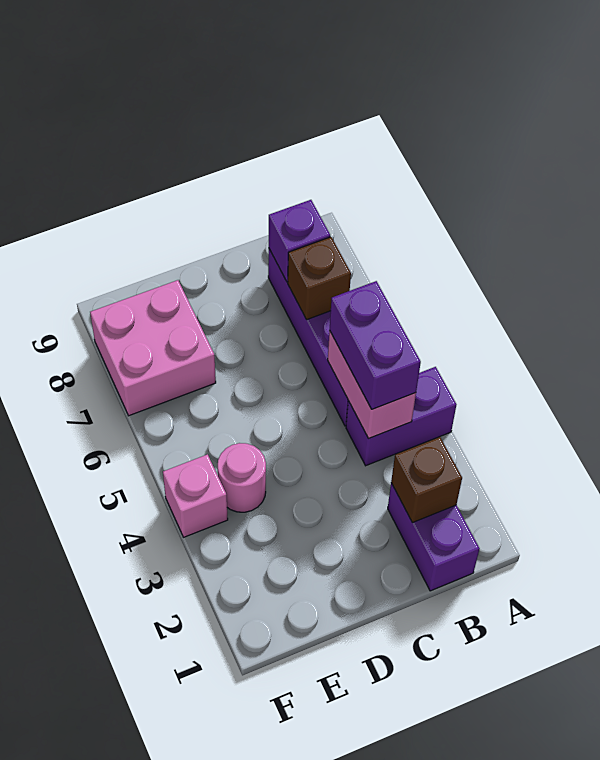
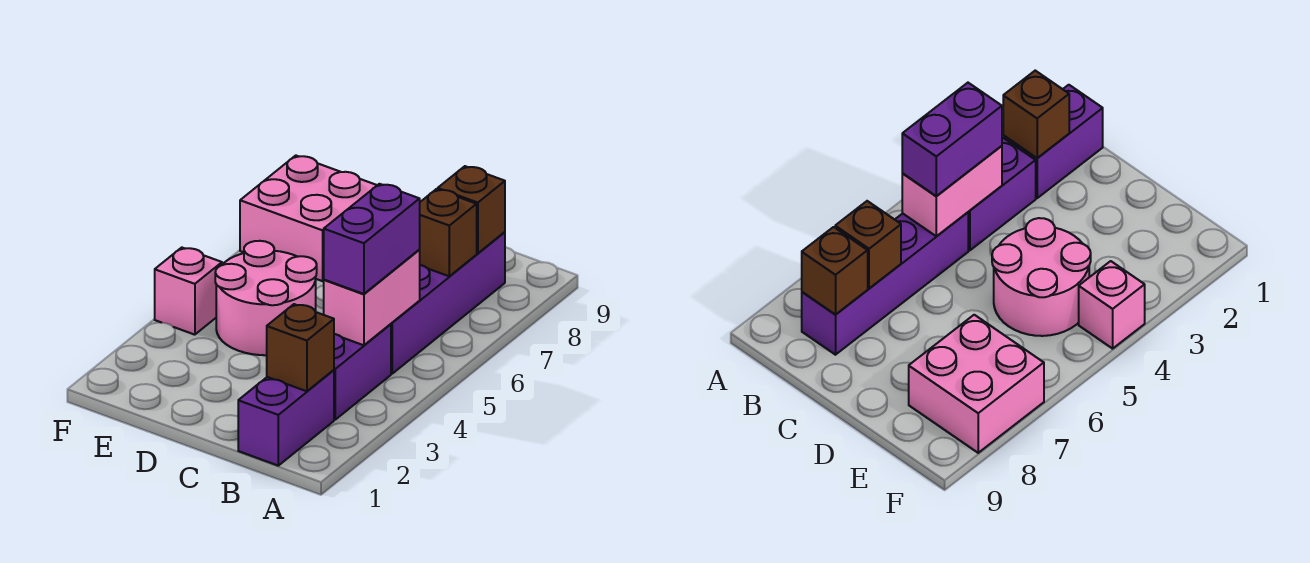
purple 1x2 brick [346,367,456,466] -> purple 1x2 brick turned to [334,324,391,420]
purple 1x1 brick [269,200,330,282] -> brown 1x1 brick [438,166,505,253]
pink 1x1 round brick [218,443,266,512] -> pink 2x2 round brick [215,241,317,355]

